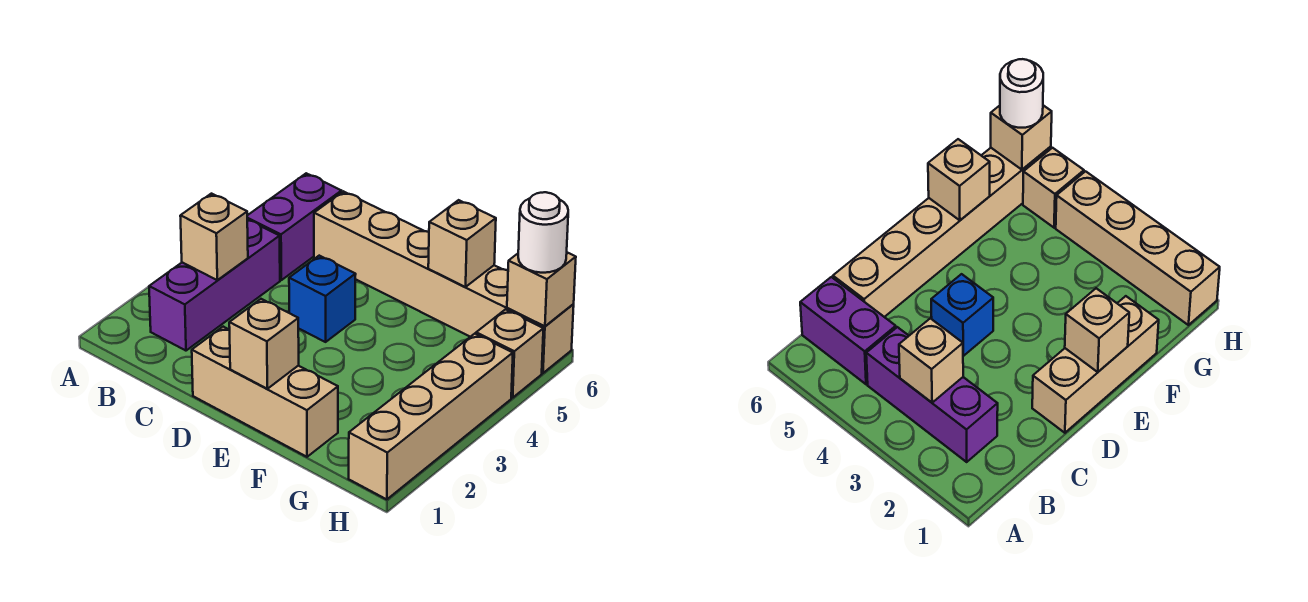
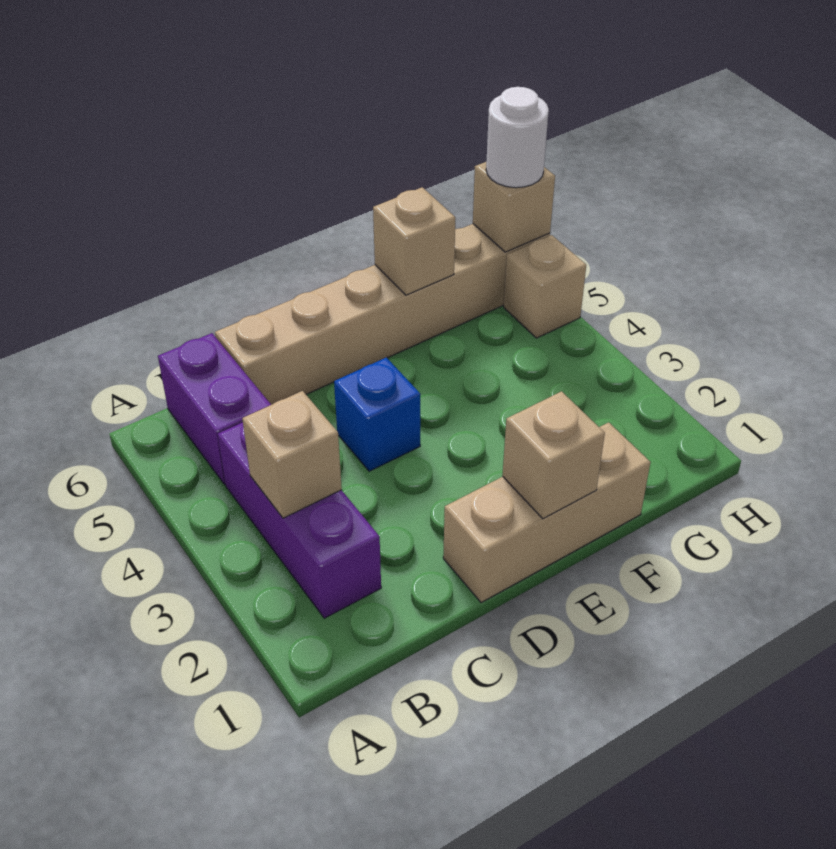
tan 1x4 brick [349,334,513,499] -> none

